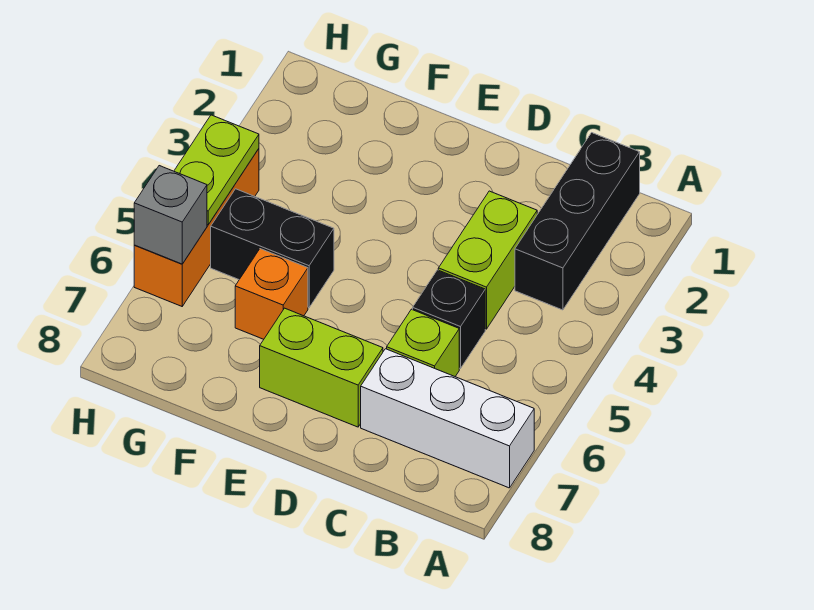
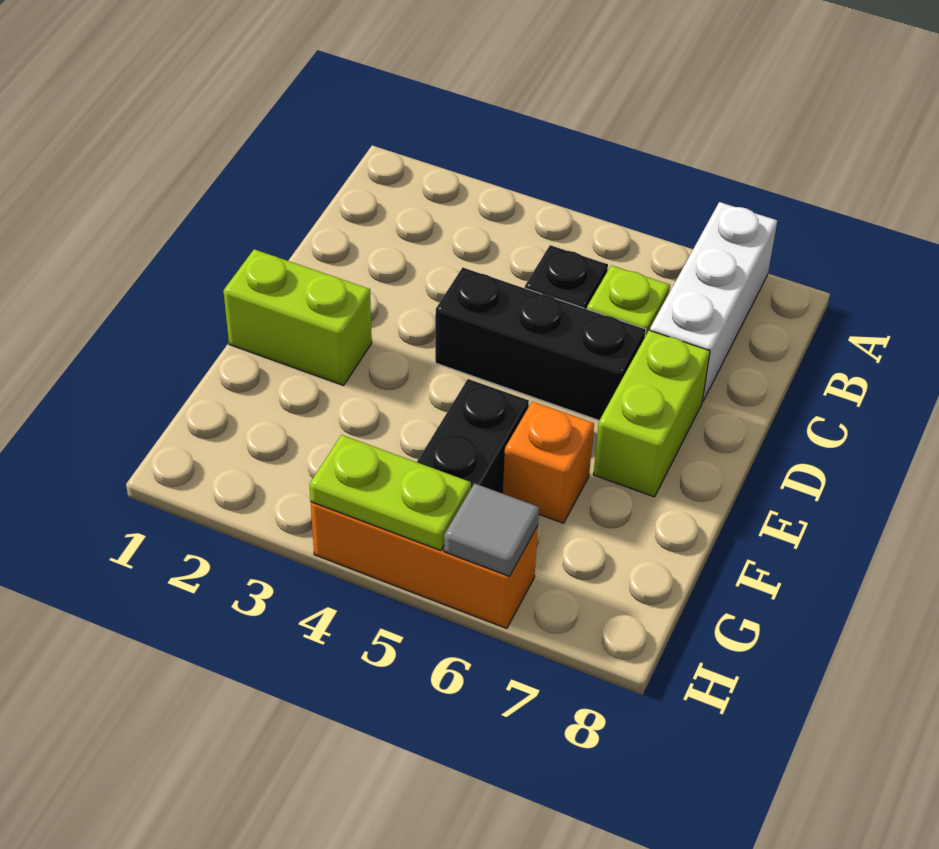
black 1x3 brick [515,133,640,310] -> black 1x3 brick moved to [435,267,646,420]
lime 1x2 brick [438,191,537,329] -> lime 1x2 brick moved to [223,249,372,385]
grey 1x1 brick [134,166,207,264] -> grey 1x1 tile [444,483,539,576]

